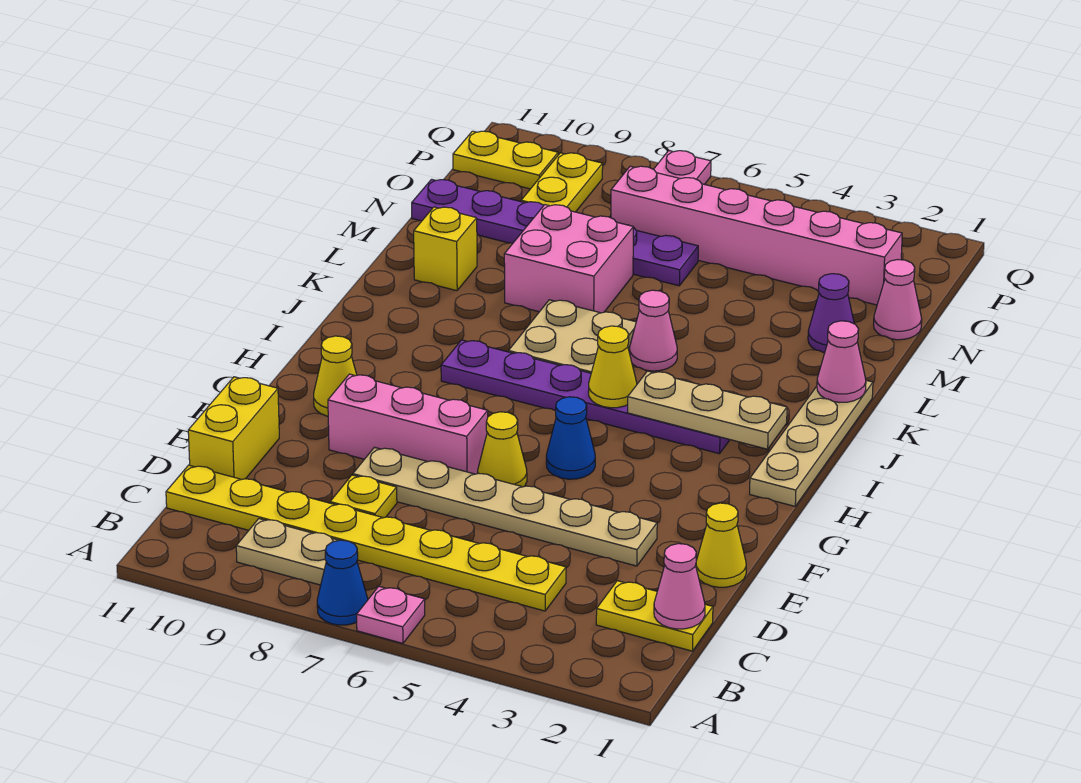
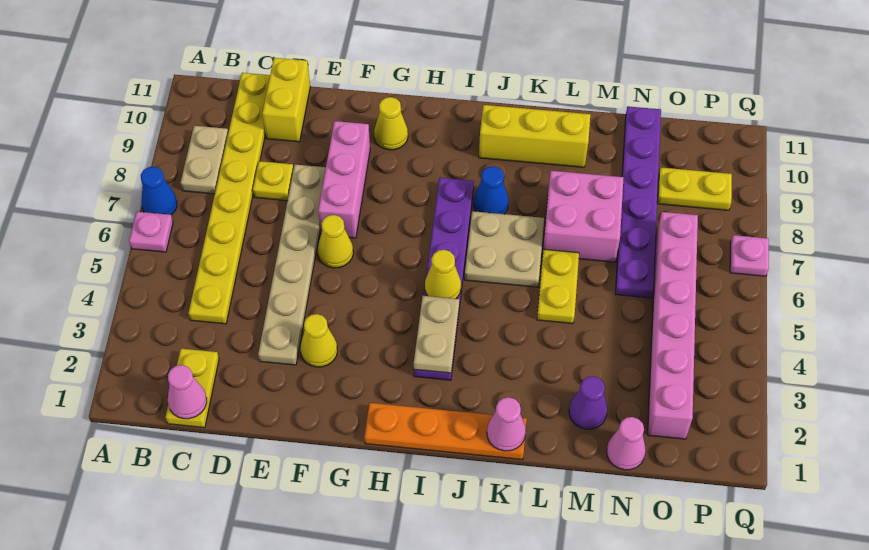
yellow 1x2 brick [188,377,279,479] -> yellow 1x2 brick turned to [262,58,310,142]
yellow 1x1 cone [696,503,746,587] -> yellow 1x1 cone moved to [300,314,337,367]
blue 1x1 cone [546,397,595,479] -> blue 1x1 cone moved to [474,166,509,214]
tan 1x4 plate [750,380,873,506] -> orange 1x4 plate [364,403,527,460]
tan 1x3 plate [628,371,787,449] -> tan 1x2 plate [414,296,459,373]
pink 1x1 cone [629,290,677,371] -> none
yellow 1x1 brick [414,207,477,291] -> yellow 1x3 brick [479,105,590,167]
yellow 1x2 plate [453,131,558,189] -> yellow 1x2 plate moved to [537,249,579,324]

